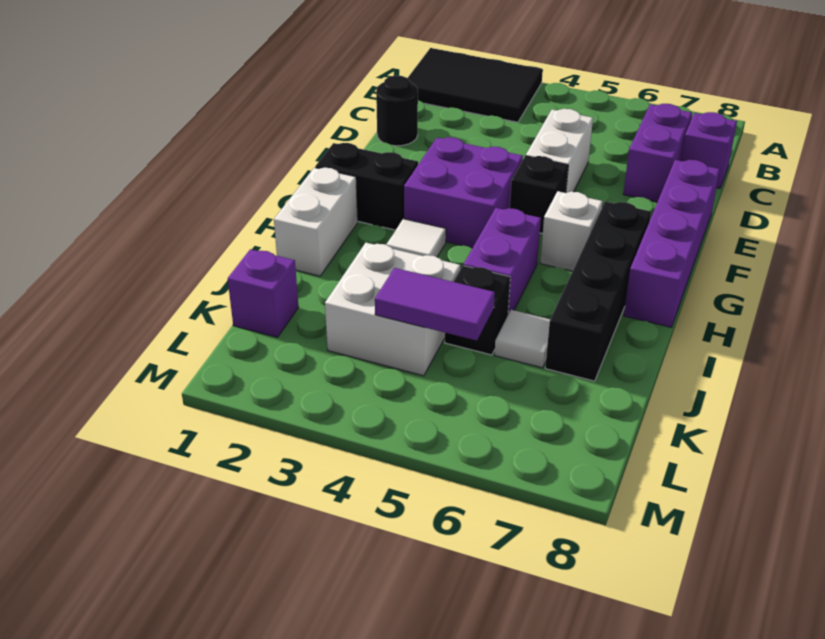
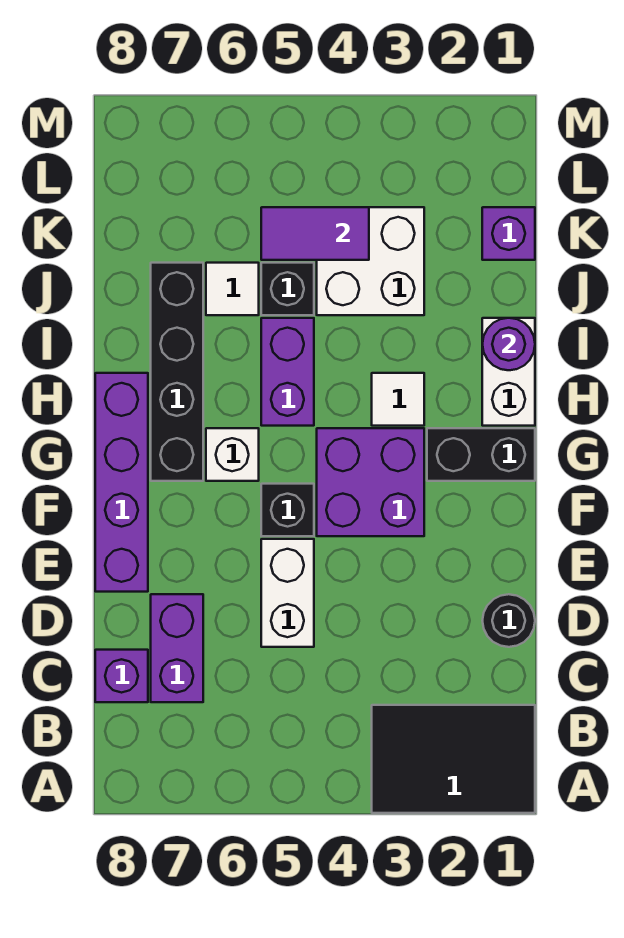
none -> purple 1x1 round brick [482,318,535,370]

